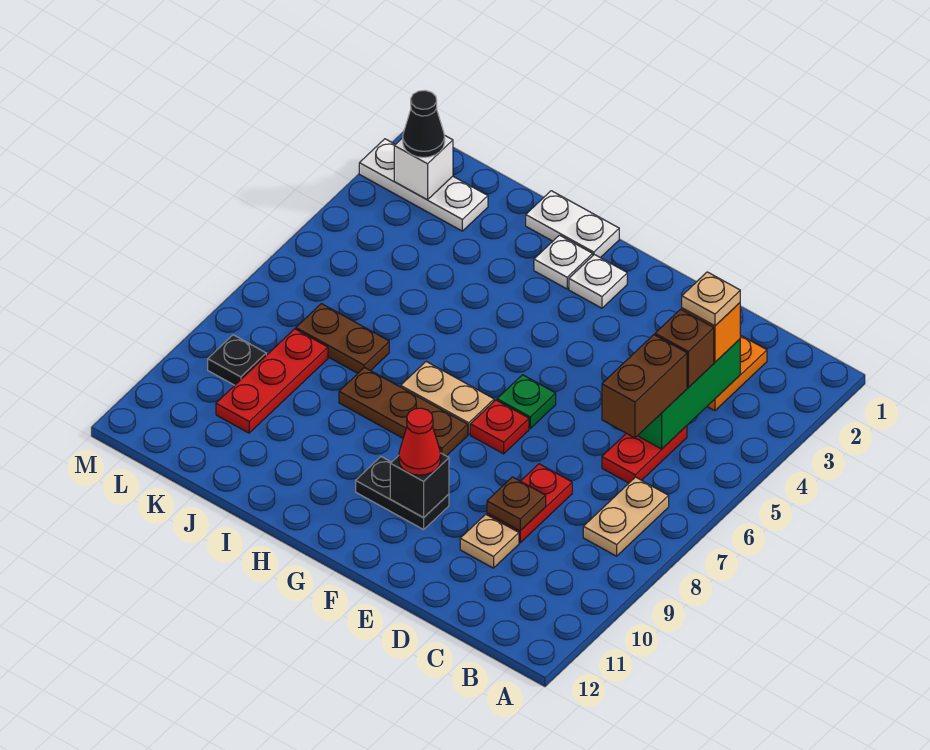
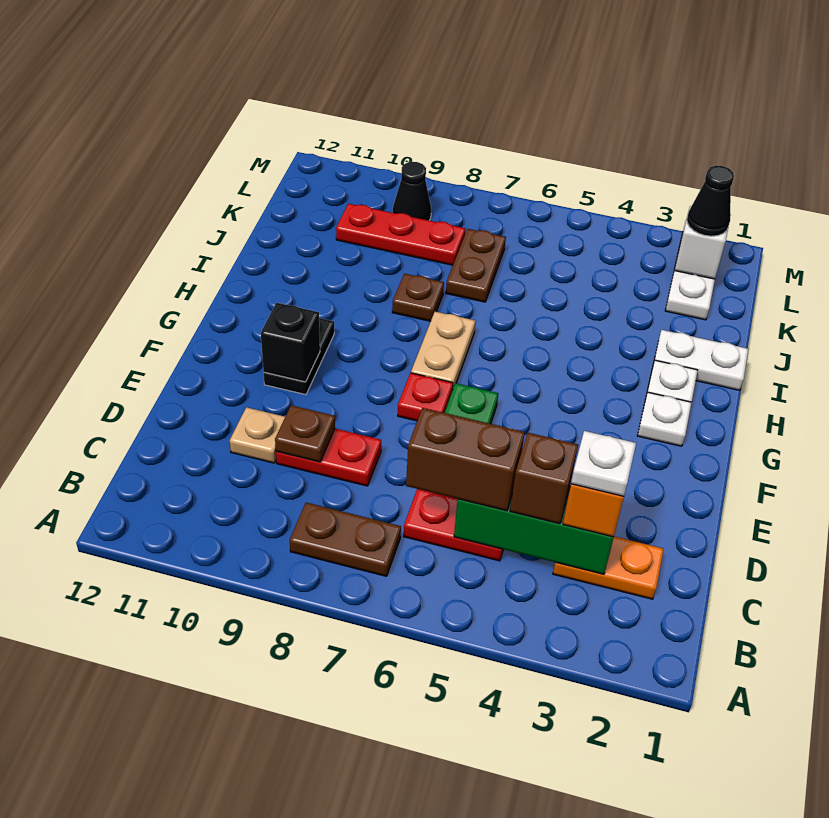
tan 1x2 plate [583,477,669,556] -> brown 1x2 plate [290,503,401,576]
tan 1x1 plate [682,272,740,326] -> white 1x1 plate [571,431,636,496]
red 1x1 cone [399,408,441,475] -> none
brown 1x3 plate [339,367,468,456] -> brown 1x1 plate [392,274,444,321]
white 1x2 plate [526,191,619,258] -> white 1x2 plate turned to [654,330,748,390]
black 1x1 plate [208,335,266,385] -> black 1x1 cone [393,162,431,220]

